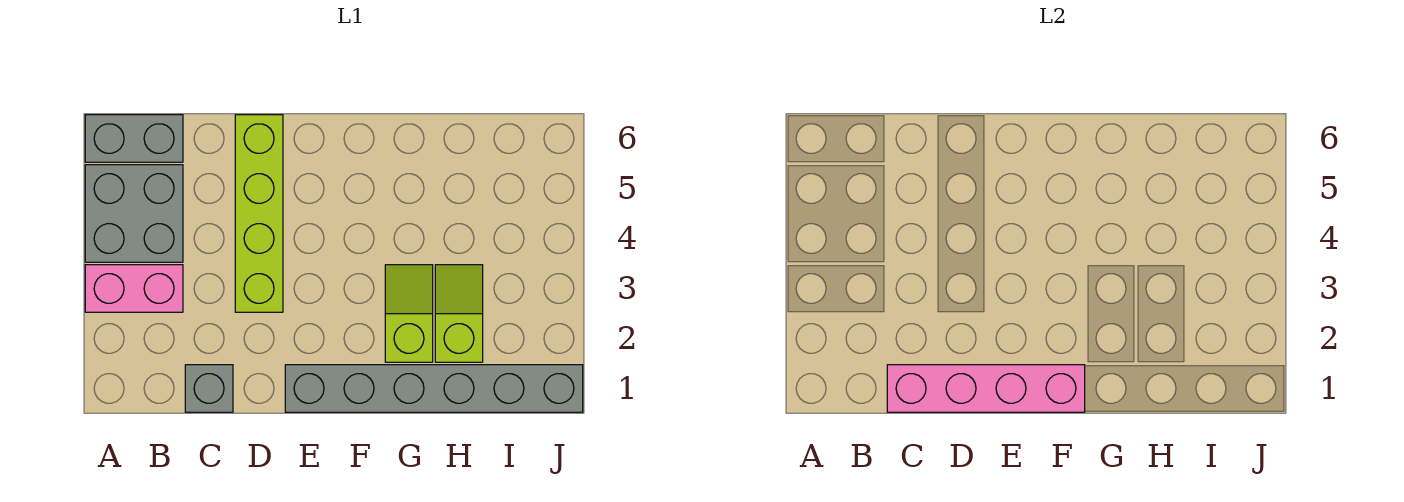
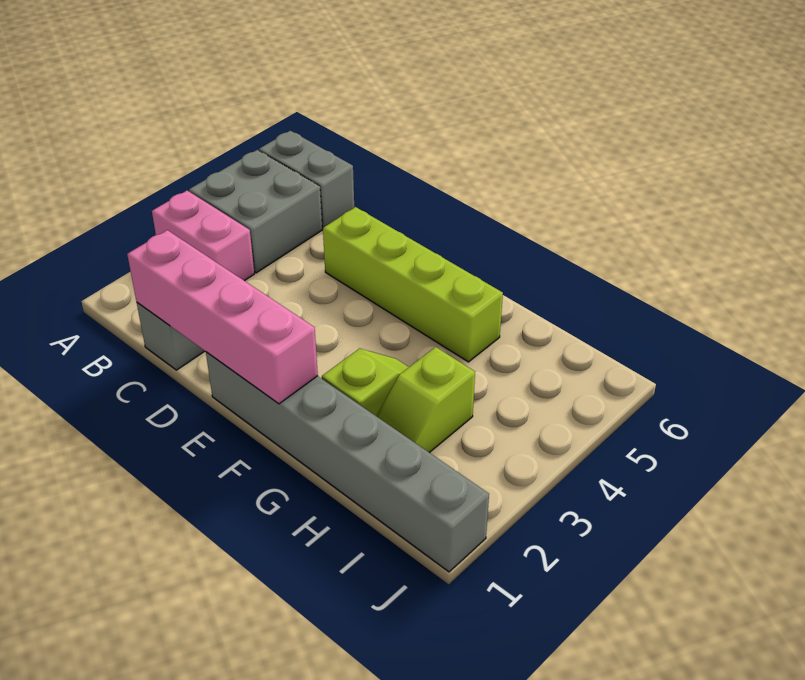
lime 1x4 brick [235,115,283,312] -> lime 1x4 brick turned to [323,207,503,362]
lime 1x2 slope [435,265,483,362] -> lime 1x2 slope turned to [377,347,475,453]

